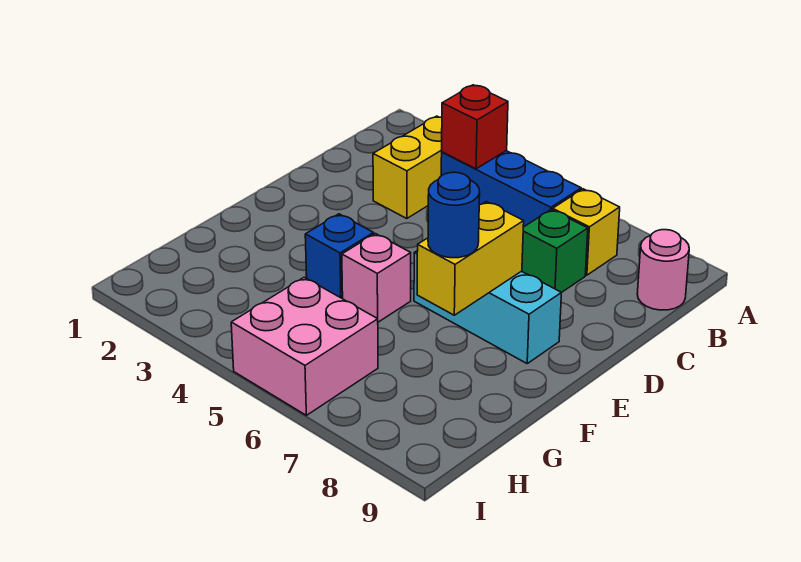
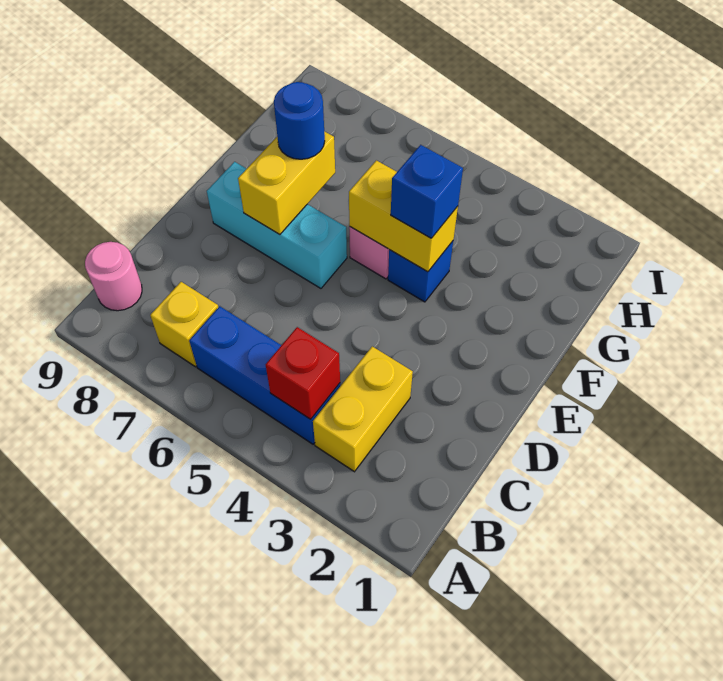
green 1x1 brick [522,210,588,292] -> none
none -> yellow 1x2 brick [349,160,458,272]
none -> blue 1x1 brick [391,145,463,238]
pink 2x2 brick [231,277,378,415] -> none

